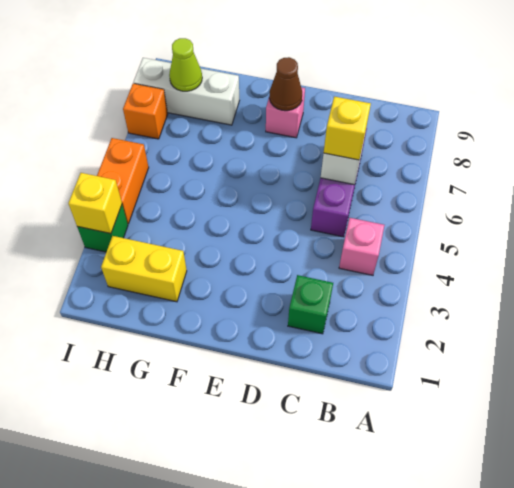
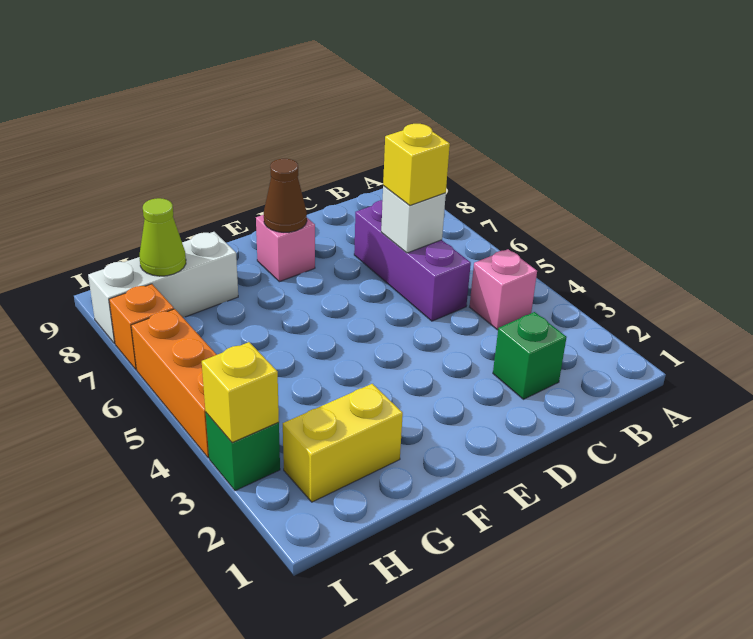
orange 1x2 brick [97,138,149,224] -> orange 1x3 brick [131,309,217,458]

